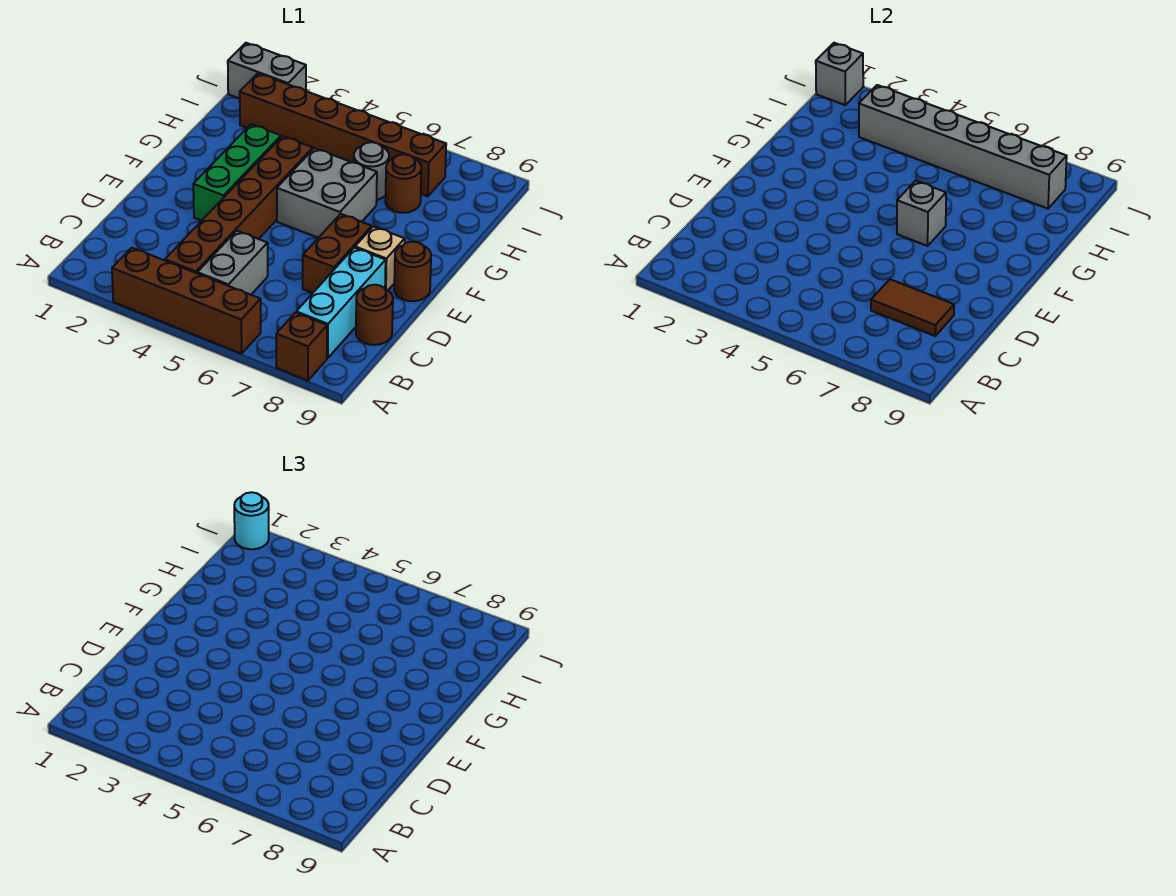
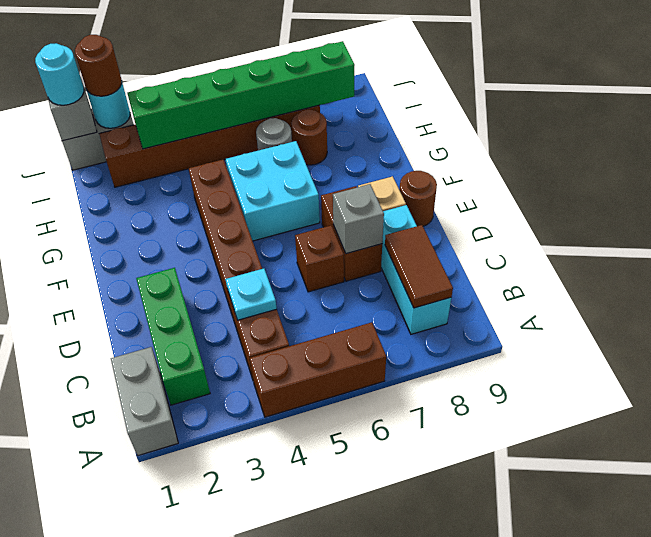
brown 1x4 brick [112,248,261,354] -> brown 1x3 brick [250,322,386,417]
brown 1x1 brick [276,313,327,381] -> brown 1x1 brick moved to [295,226,344,292]
grey 1x2 brick [197,231,268,295] -> grey 1x2 brick moved to [111,347,178,456]
none -> cyan 1x1 plate [225,269,277,320]
brown 1x2 tile [871,279,954,336] -> brown 1x2 tile turned to [385,225,453,308]
brown 1x1 round brick [356,285,393,345] -> brown 1x1 round brick moved to [75,35,122,96]
green 1x3 brick [193,124,281,221] -> green 1x3 brick moved to [136,268,210,405]
grey 2x2 brick [277,148,377,238] -> cyan 2x2 brick [226,141,320,241]
grey 1x1 brick [897,181,946,246] -> grey 1x1 brick moved to [333,184,384,254]
grey 1x6 brick [859,85,1067,209] -> green 1x6 brick [127,41,355,149]
none -> cyan 1x1 round brick [87,83,130,128]

